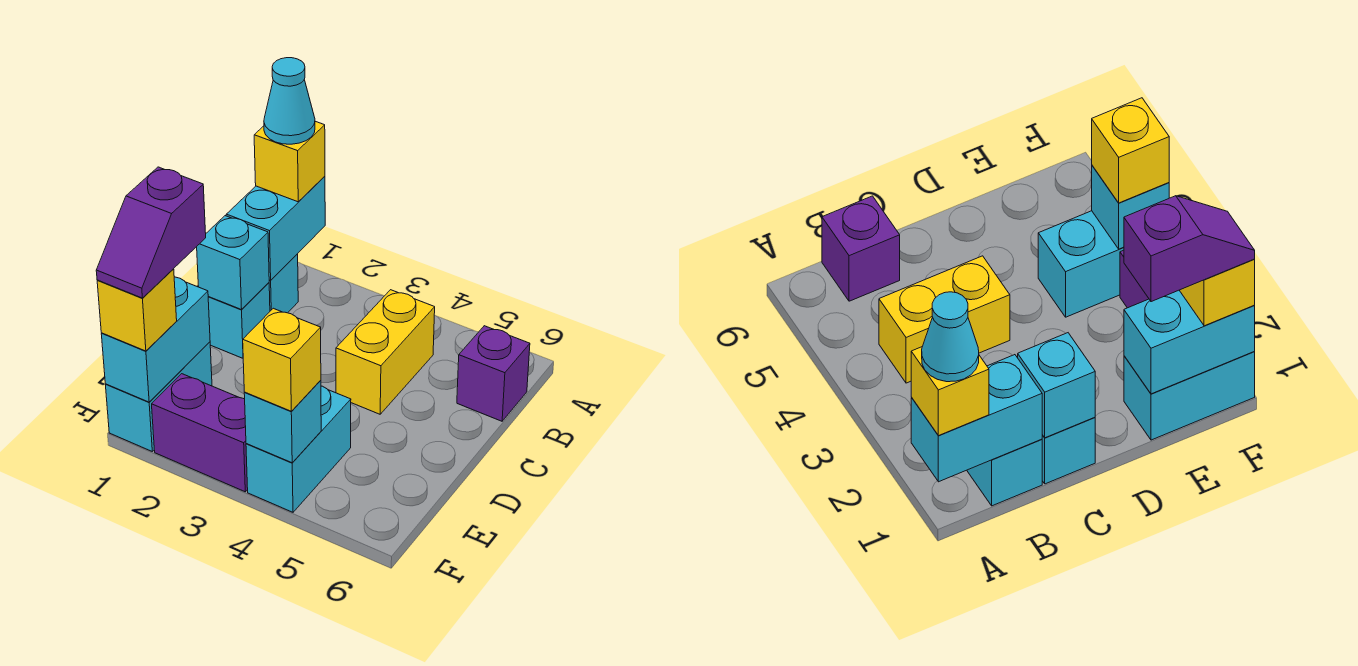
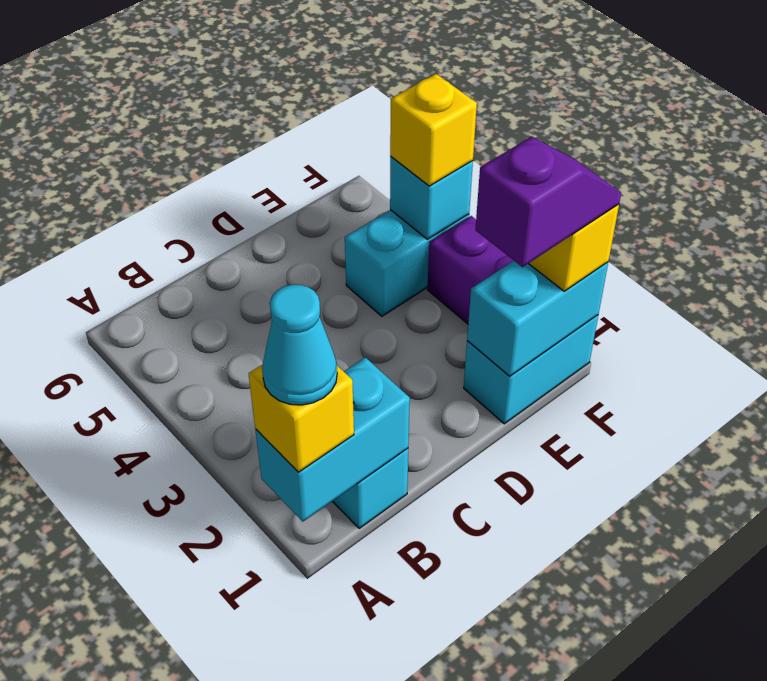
yellow 1x2 brick [336,290,435,414] -> none
purple 1x1 brick [457,326,530,421] -> none
cyan 1x1 brick [208,283,270,358] -> none
cyan 1x1 brick [197,216,269,310] -> none

